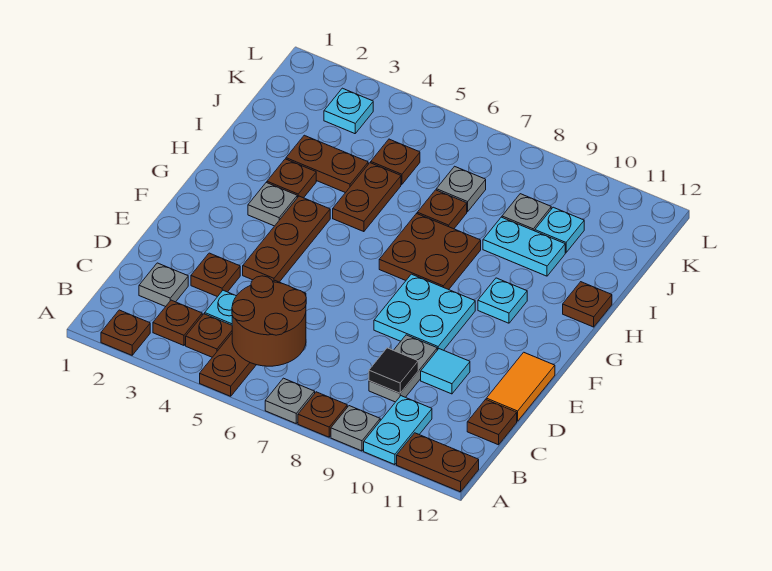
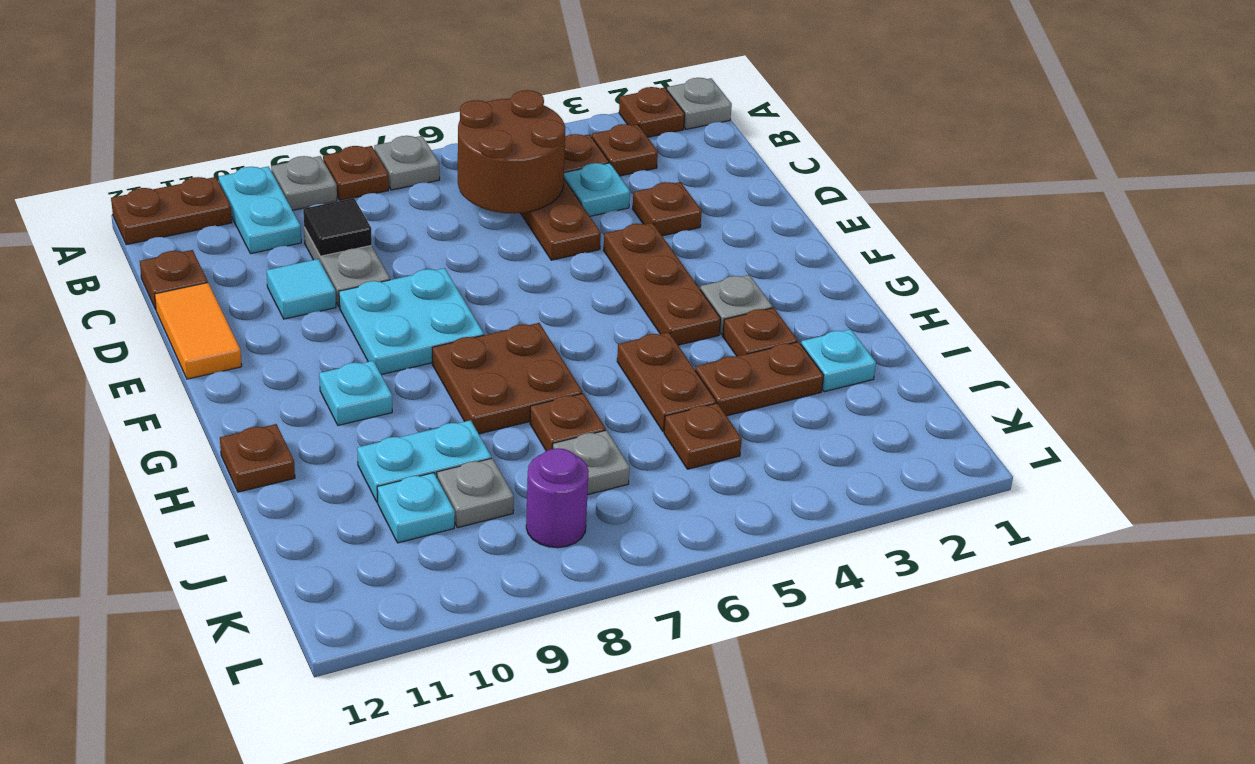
grey 1x1 plate [139,263,188,307] -> grey 1x1 plate moved to [667,78,732,129]
cyan 1x1 plate [324,88,373,134] -> cyan 1x1 plate moved to [801,329,876,392]
none -> purple 1x1 round brick [526,448,589,548]

